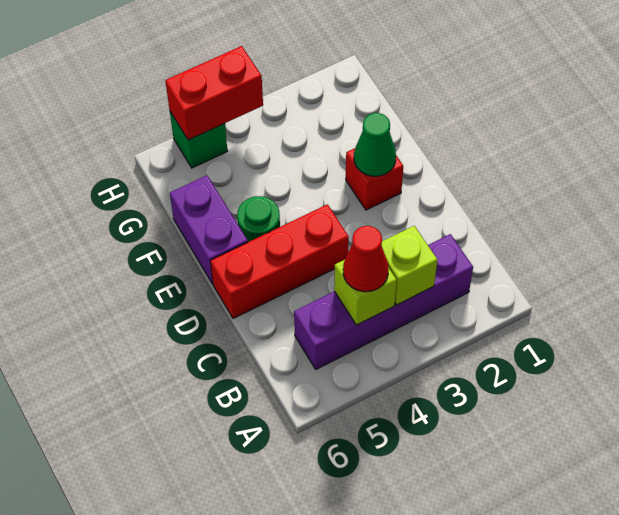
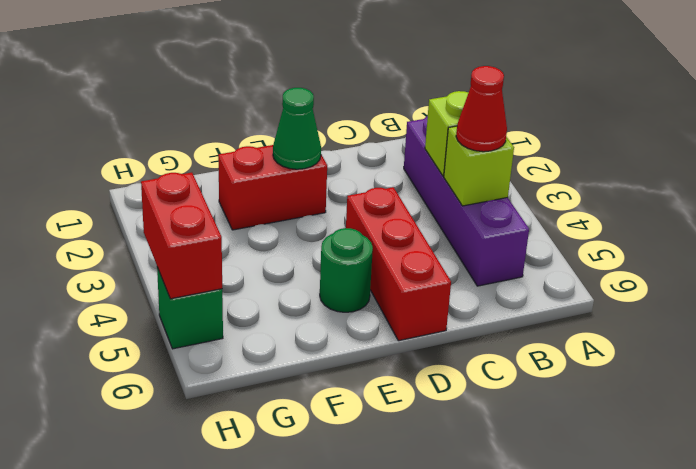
red 1x1 brick [346,148,403,210] -> red 1x2 brick [218,145,327,230]
purple 1x2 brick [170,175,248,284] -> none

